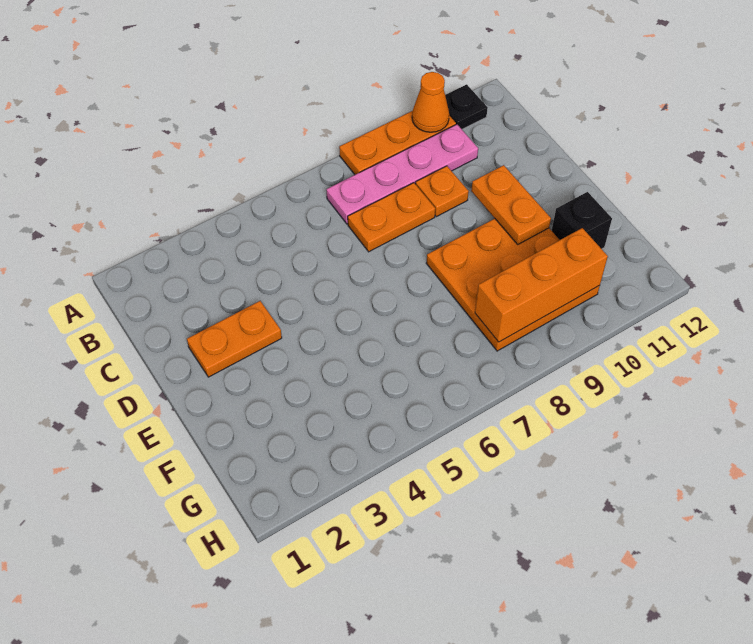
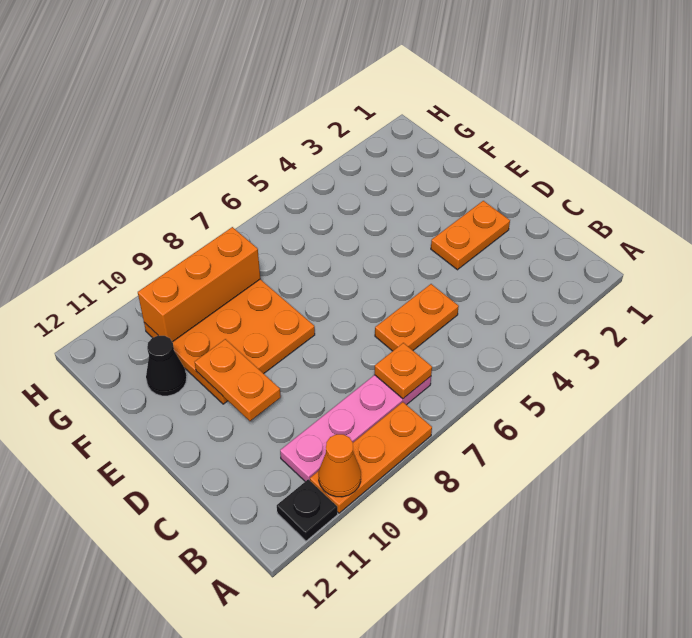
orange 1x2 plate [348,183,435,252] -> orange 1x2 plate moved to [375,284,459,351]
orange 1x1 plate [416,166,469,217] -> orange 1x1 plate moved to [375,343,432,399]
black 1x1 brick [552,192,612,249] -> black 1x1 cone [146,336,187,396]

